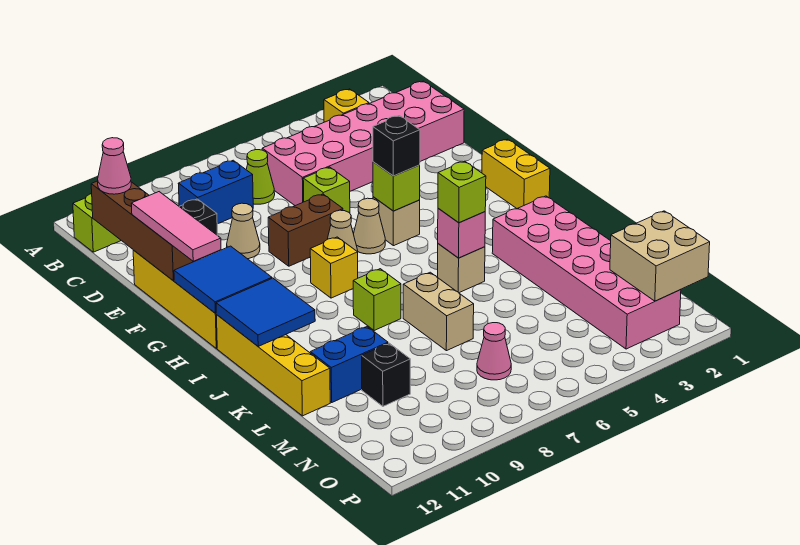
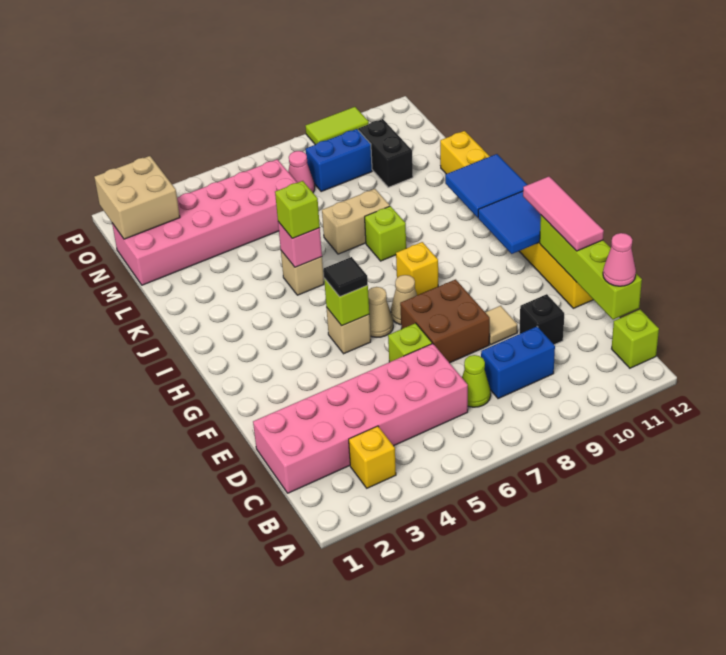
brown 1x4 brick [91,181,199,281] -> lime 1x4 brick [540,215,642,319]
tan 1x1 cone [227,203,260,259] -> tan 1x1 tile [485,306,517,345]
brown 1x2 brick [268,194,343,266] -> brown 2x2 brick [400,279,490,363]
yellow 1x2 brick [482,139,550,208] -> none
black 1x1 brick [373,116,420,176] -> black 1x1 tile [324,257,368,297]
pink 2x6 brick [492,196,681,349] -> pink 2x6 brick turned to [112,159,297,285]
tan 1x2 brick [403,272,474,351] -> tan 1x2 brick turned to [322,189,390,254]
blue 1x2 brick [310,327,388,402] -> blue 1x2 brick moved to [306,129,372,192]
black 1x1 brick [362,343,410,406] -> black 1x2 brick [358,119,413,187]
none -> lime 1x2 tile [305,107,369,145]

